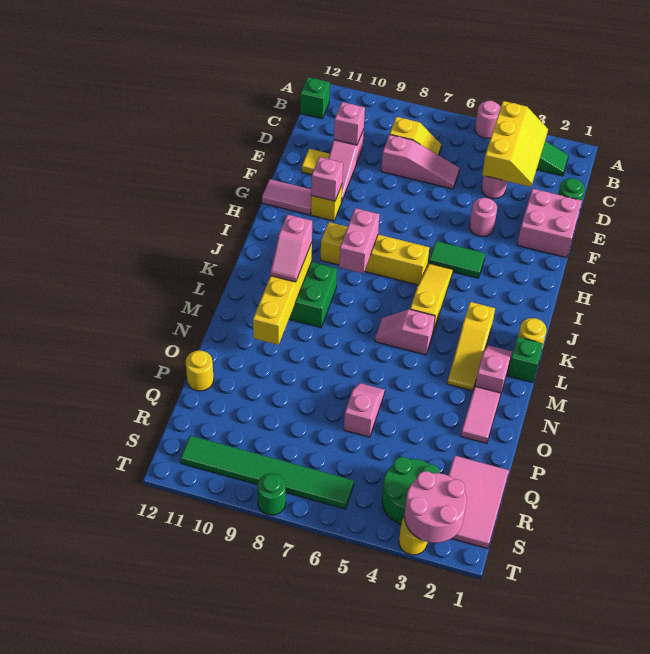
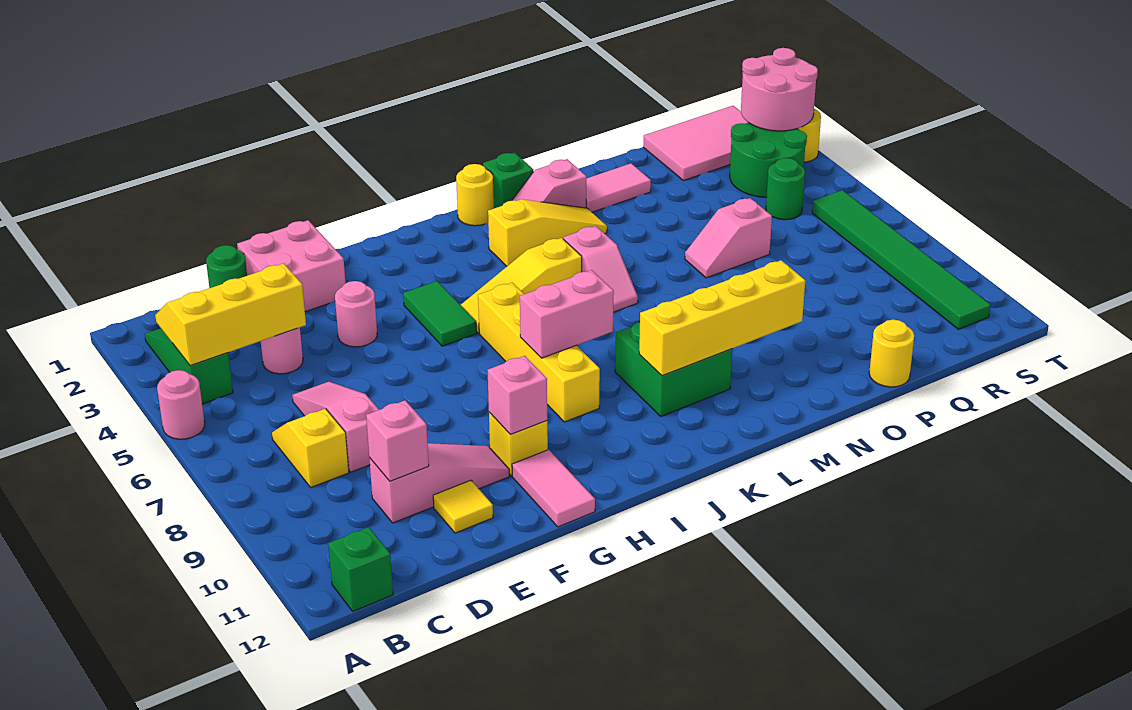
pink 1x2 slope [270,214,312,282] -> none
green 1x1 round brick [257,473,286,515] -> green 1x1 round brick moved to [766,158,805,220]

